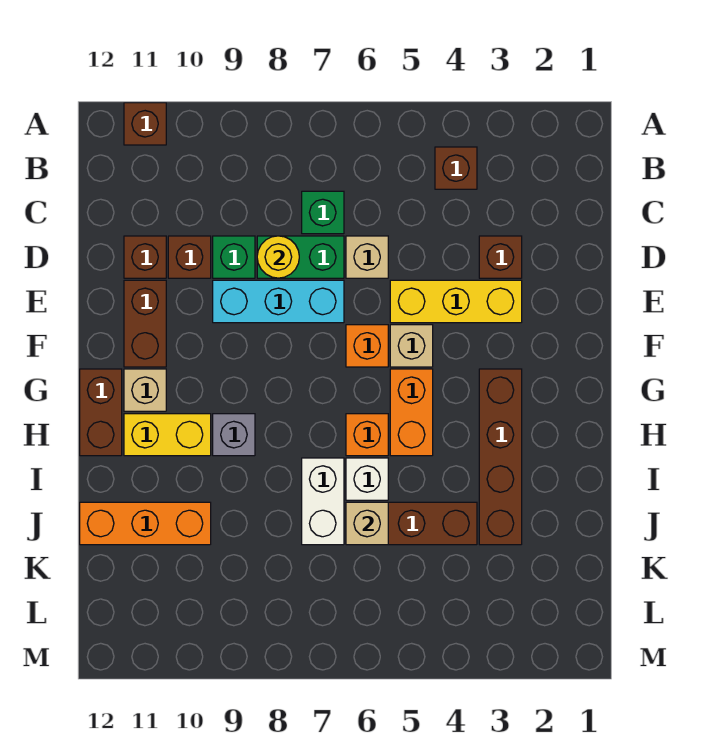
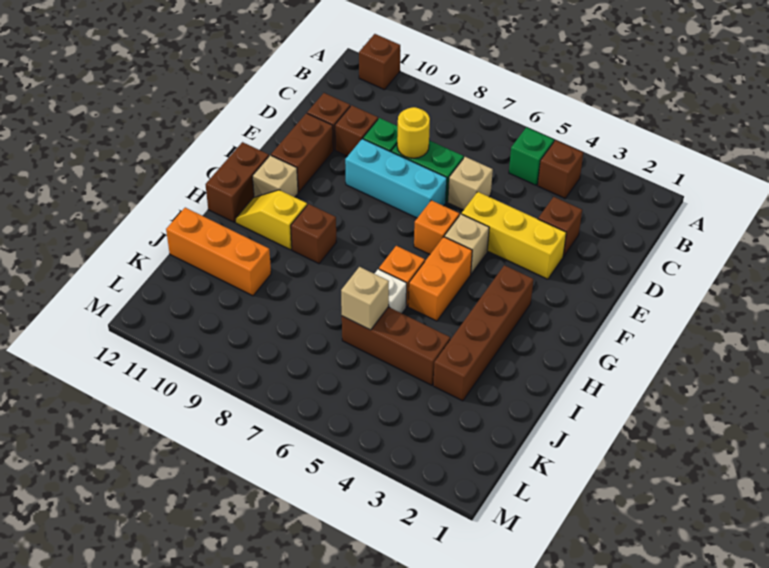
green 1x1 brick [302,191,344,234] -> green 1x1 brick moved to [509,127,554,185]
grey 1x1 brick [213,414,255,456] -> brown 1x1 brick [291,204,336,264]
yellow 1x2 brick [124,414,211,456] -> yellow 1x2 slope [236,190,307,250]
white 1x2 brick [302,458,344,545] -> none

